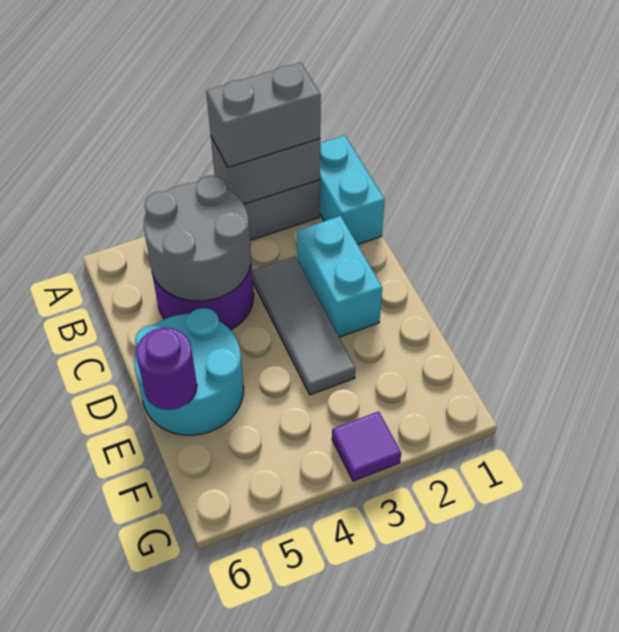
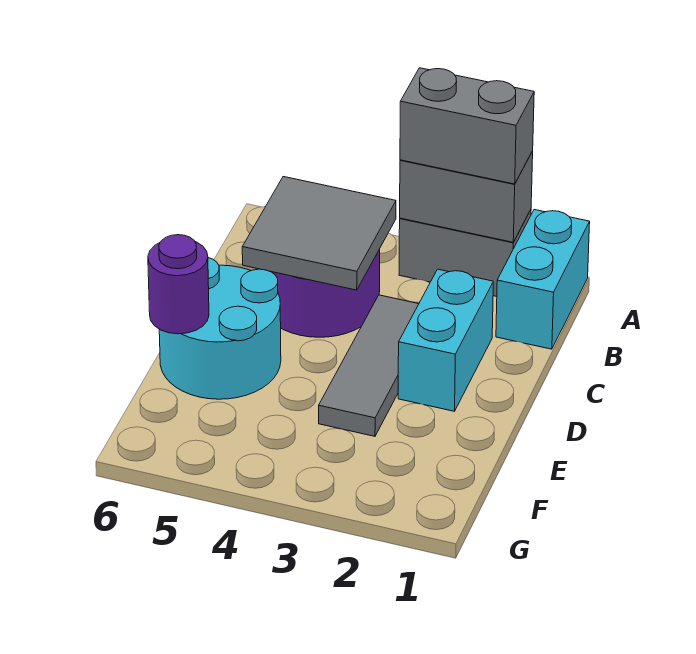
grey 2x2 round brick [144,176,251,301] -> grey 2x2 tile [242,177,396,290]
purple 1x1 tile [332,411,401,481] -> none

